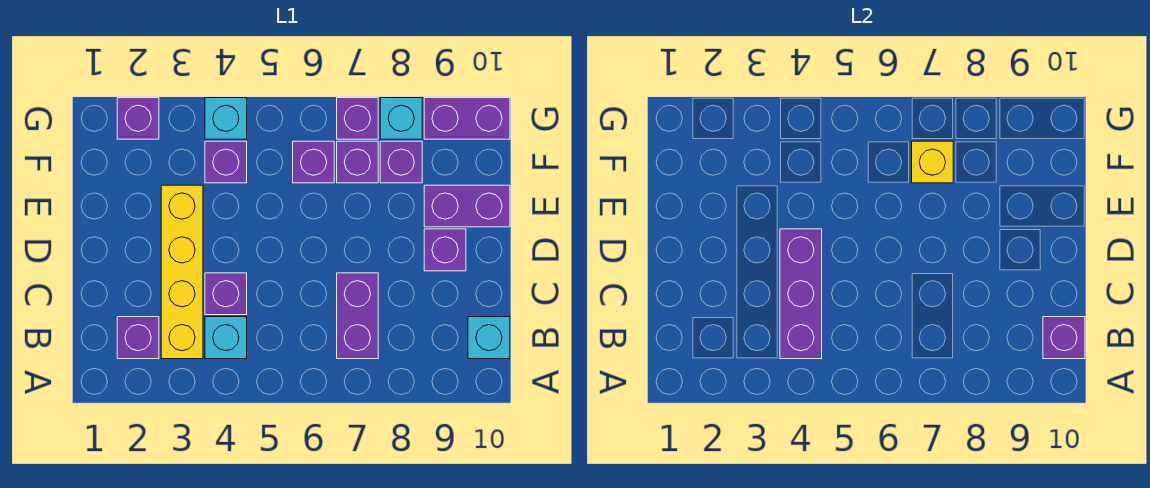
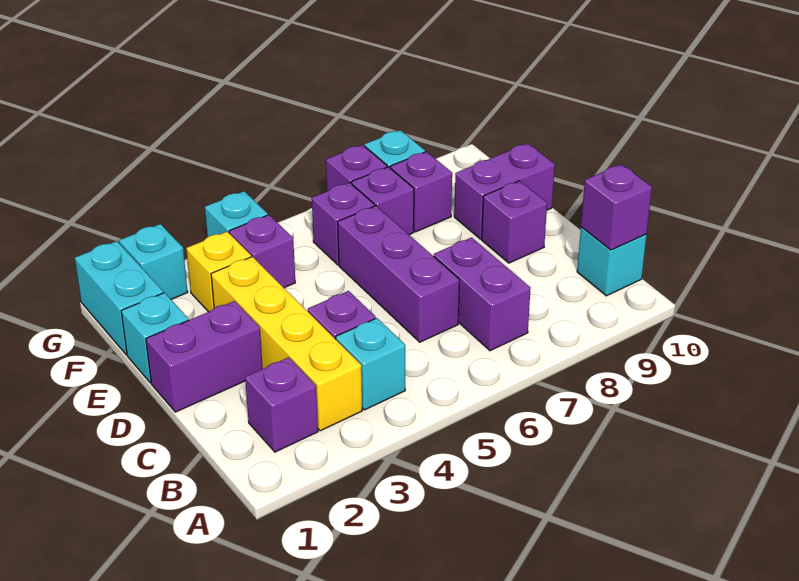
purple 1x3 brick [780,229,822,359] -> purple 1x3 brick moved to [338,206,460,342]
none -> cyan 1x1 brick [121,293,189,383]
none -> cyan 1x2 brick [75,241,164,355]
yellow 1x1 brick [912,141,953,183] -> yellow 1x1 brick moved to [186,232,251,312]
purple 1x1 brick [117,98,159,139] -> cyan 1x1 brick [119,224,188,299]
purple 1x2 brick [424,98,510,139] -> purple 1x2 brick moved to [146,301,263,412]

